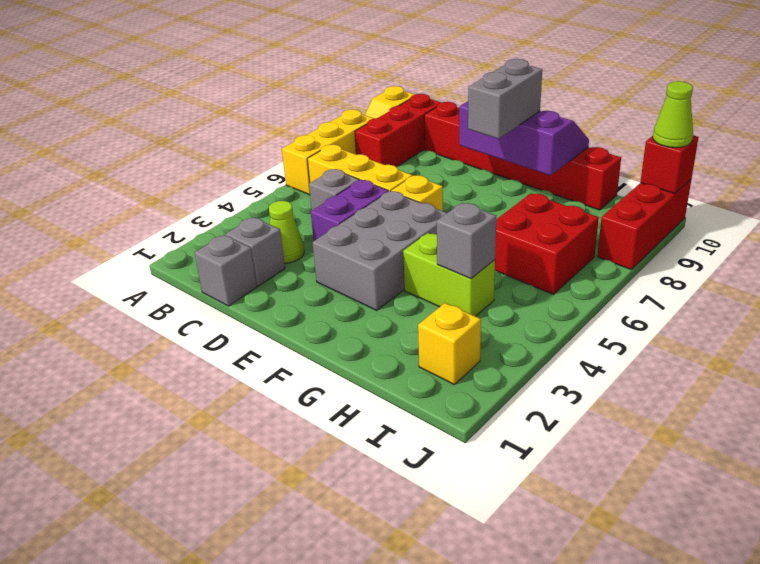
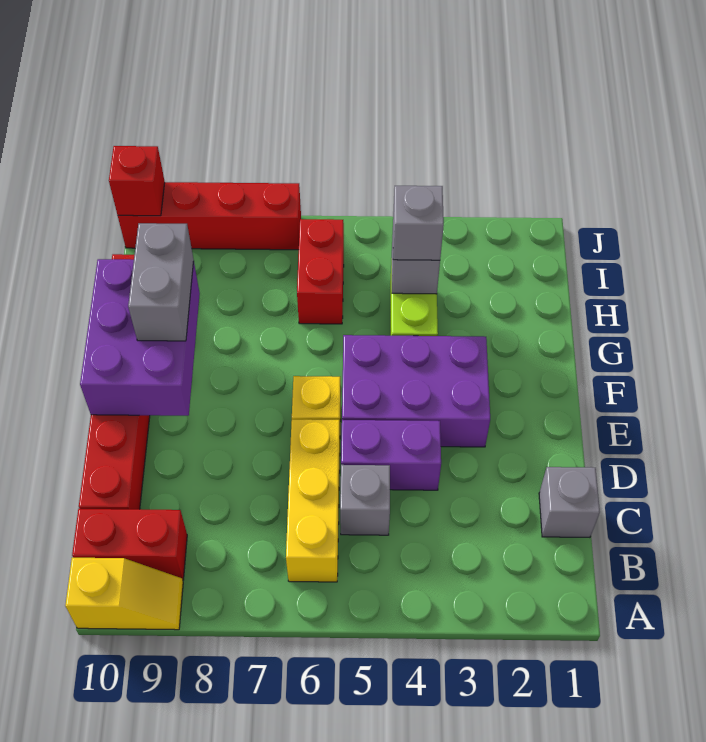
yellow 1x3 brick [282,109,373,195] -> none
red 1x3 brick [355,94,442,167] -> red 1x2 brick [72,509,187,580]
grey 1x1 brick [225,217,285,286] -> grey 1x1 brick moved to [393,186,444,260]
lime 1x1 cone [269,201,304,263] -> none
grey 2x3 brick [312,191,447,310] -> purple 2x3 brick [342,335,490,447]
purple 2x3 slope [459,101,589,175] -> purple 2x3 brick [80,259,200,416]
grey 1x2 brick [468,59,542,139] -> grey 1x2 brick turned to [128,223,194,341]
red 2x2 brick [495,193,599,294] -> red 1x2 brick [297,219,344,324]
yellow 1x1 brick [418,303,481,384] -> none
red 1x3 brick [597,179,691,270] -> red 1x4 brick [118,182,301,250]
lime 1x1 cone [653,81,693,148] -> none

